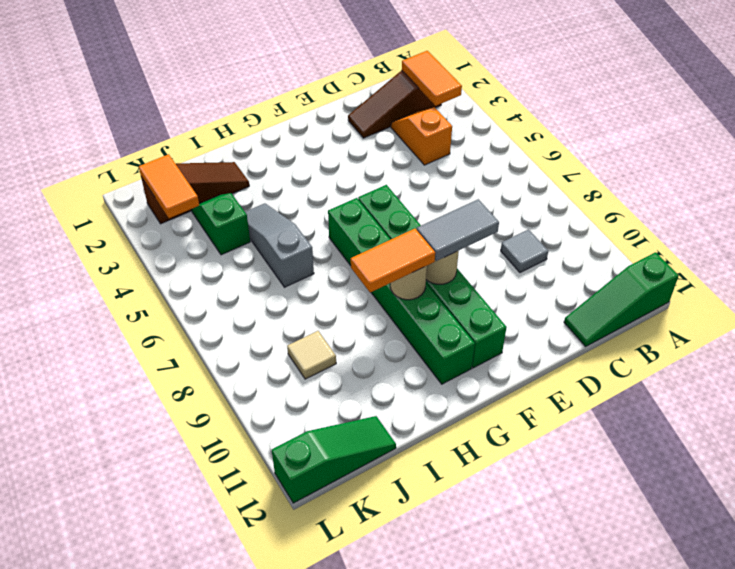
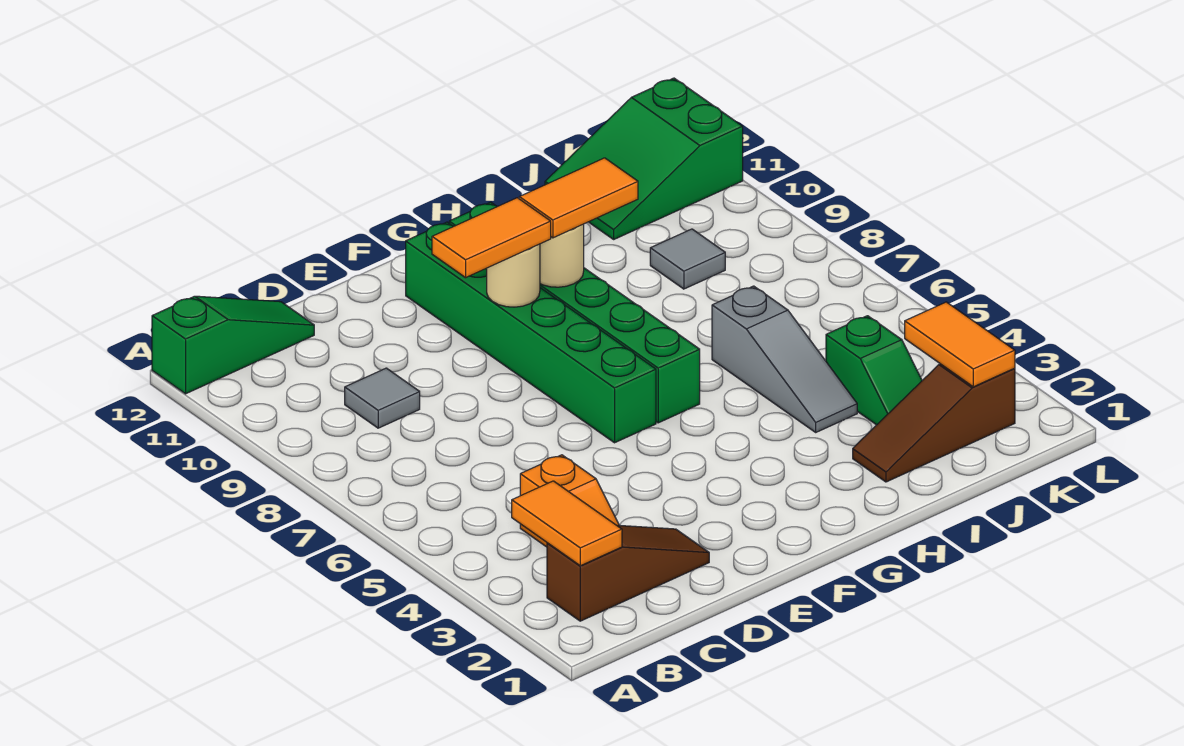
grey 1x2 tile [417,199,499,261] -> orange 1x2 tile [432,198,551,278]
tan 1x1 tile [287,331,336,379] -> grey 1x1 tile [650,229,725,289]
green 1x3 slope [272,416,396,503] -> green 2x3 slope [545,78,743,239]

